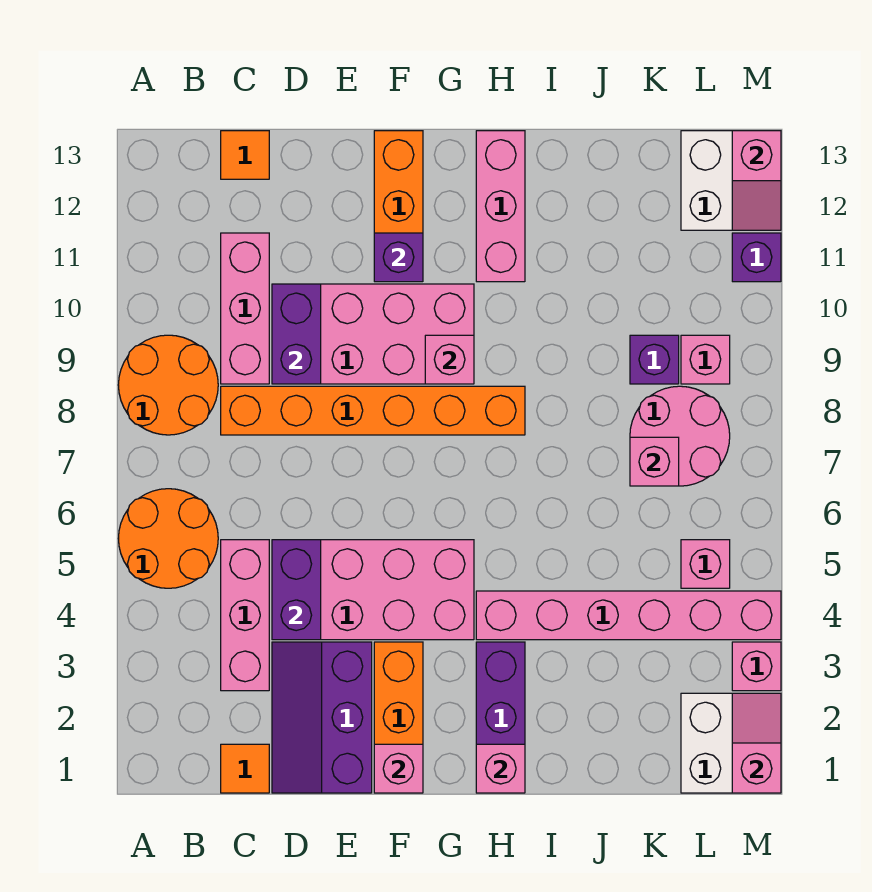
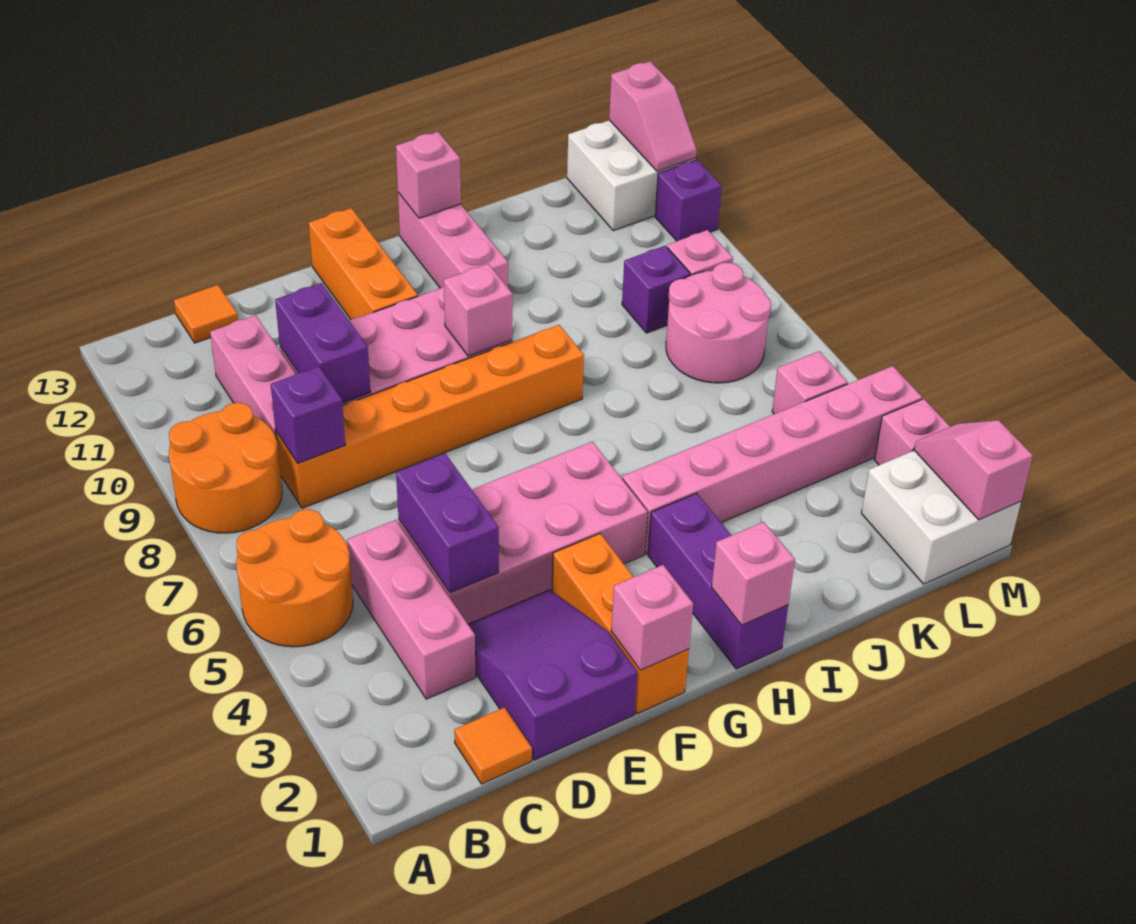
purple 2x3 slope [272,642,372,793] -> purple 2x3 slope turned to [468,590,638,760]
purple 1x1 brick [374,233,423,282] -> purple 1x1 brick moved to [271,366,345,463]
pink 1x1 brick [630,437,679,486] -> pink 1x1 brick moved to [396,132,461,218]

